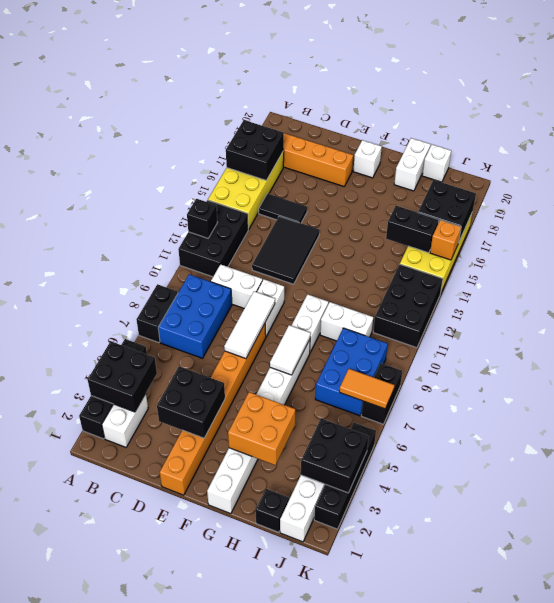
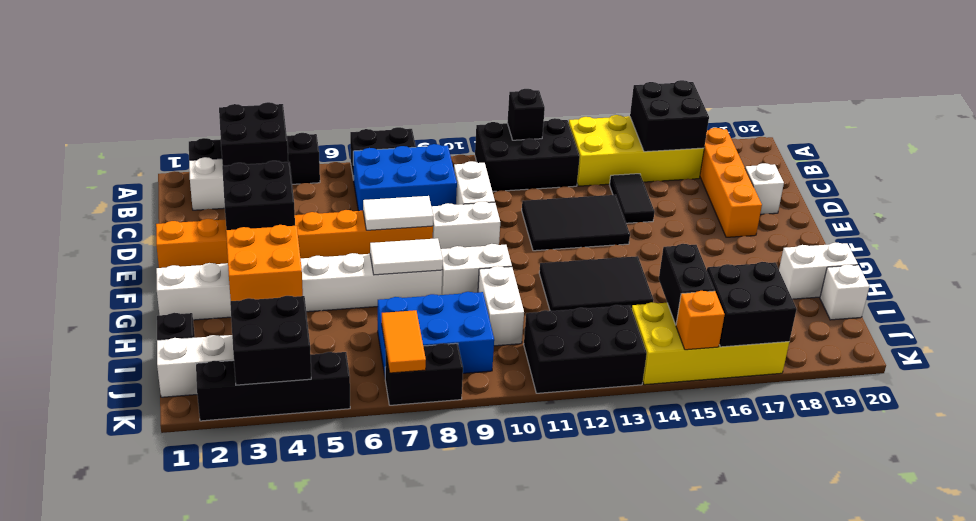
white 1x3 tile [224,291,275,359] -> white 1x2 tile [363,196,433,230]
white 1x1 brick [353,140,382,178] -> white 1x1 brick moved to [745,163,784,214]
none -> black 2x3 tile [539,256,653,311]

